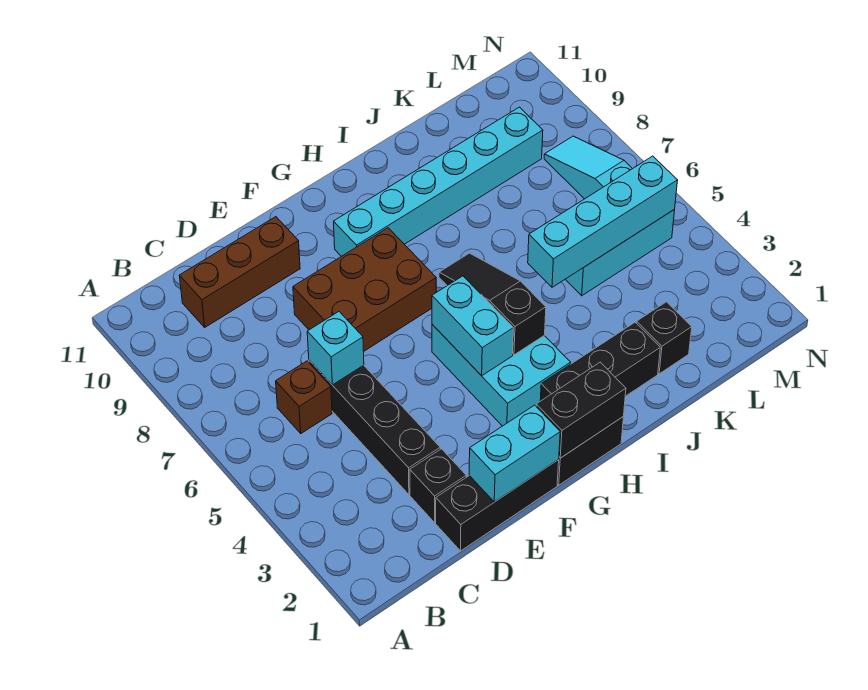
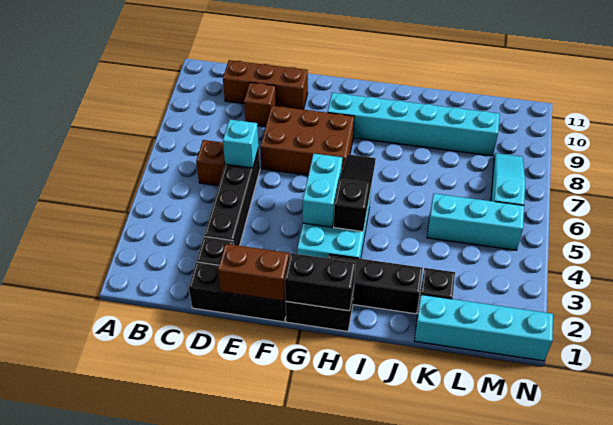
none -> brown 1x1 brick [244,83,276,127]
cyan 1x2 brick [469,405,560,502] -> brown 1x2 brick [218,244,289,301]
cyan 1x4 brick [528,156,678,287] -> cyan 1x4 brick moved to [414,295,553,361]

